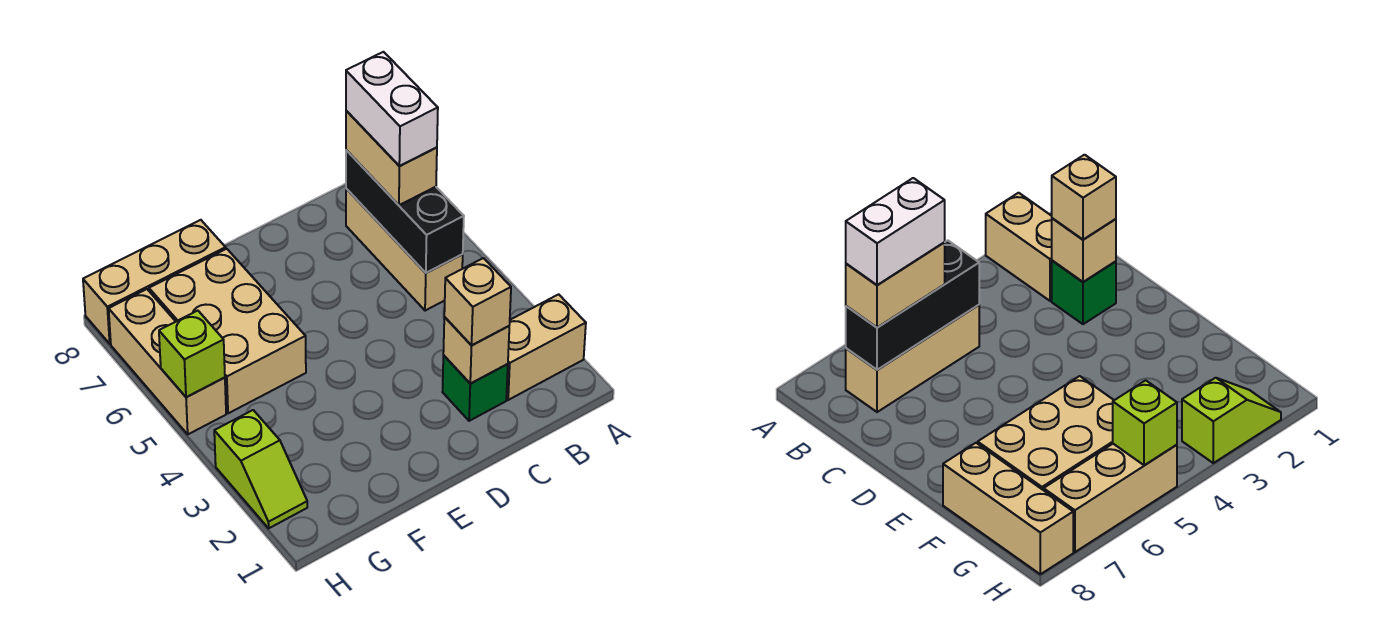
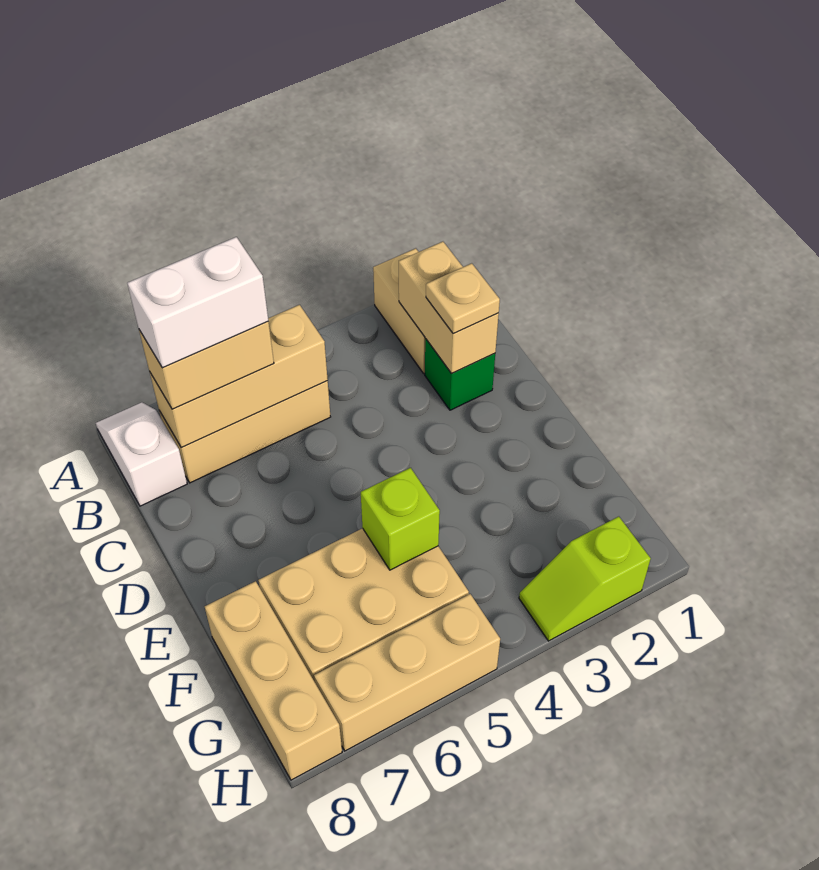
none -> white 1x2 slope [96,402,187,506]
black 1x3 brick [346,150,464,273] -> tan 1x3 brick [150,305,328,448]
tan 1x1 brick [443,317,509,384] -> tan 1x2 brick [399,242,499,374]
tan 1x1 brick [444,258,511,346] -> tan 1x1 plate [426,263,500,334]
lime 1x2 slope [214,410,307,528] -> lime 1x2 slope turned to [519,517,651,641]
lime 1x1 brick [159,311,225,397] -> lime 1x1 brick moved to [361,468,440,570]

